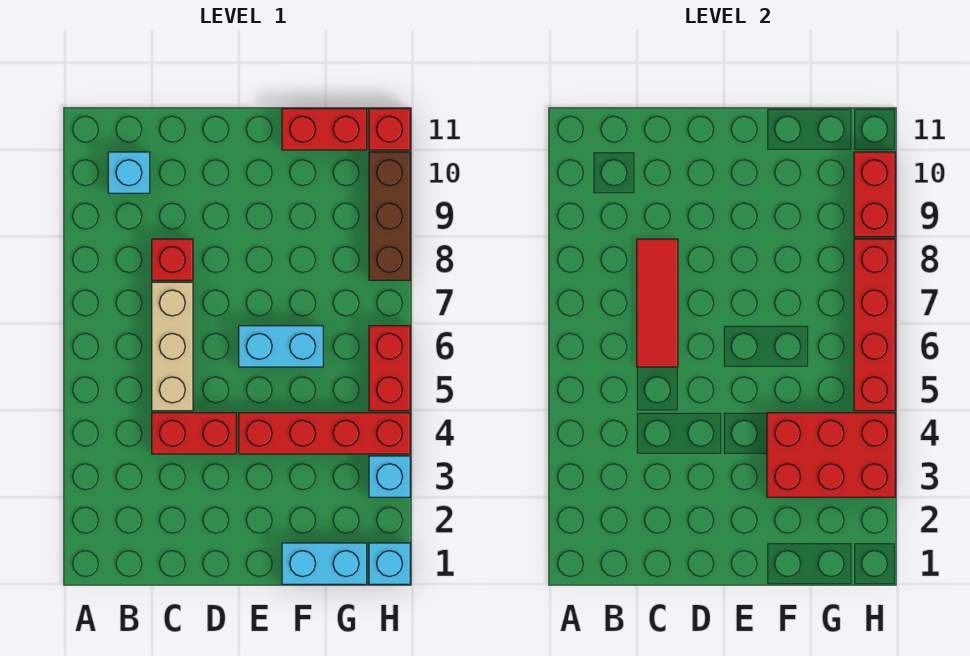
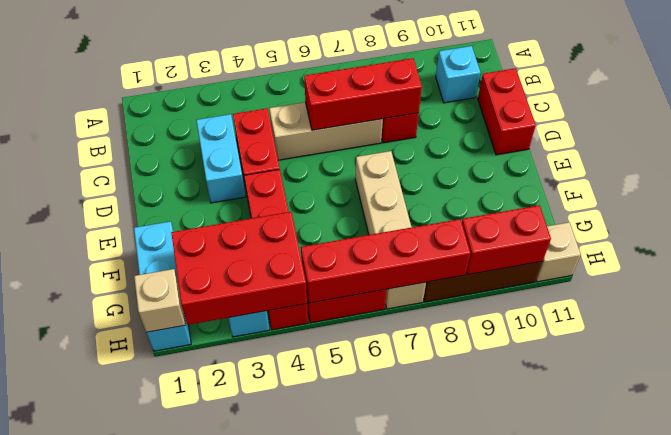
red 1x3 tile [637,239,678,367] -> red 1x3 brick [304,58,422,130]
cyan 1x2 brick [239,326,323,367] -> cyan 1x2 brick moved to [196,114,245,203]
none -> tan 1x4 brick [355,151,426,309]
red 2x3 brick [767,413,895,497] -> red 2x3 brick turned to [171,212,307,325]
red 1x2 brick [282,109,367,150] -> red 1x2 brick moved to [478,68,536,155]
none -> tan 1x1 brick [134,269,185,332]
red 1x1 brick [369,109,410,150] -> tan 1x1 brick [536,222,581,282]

